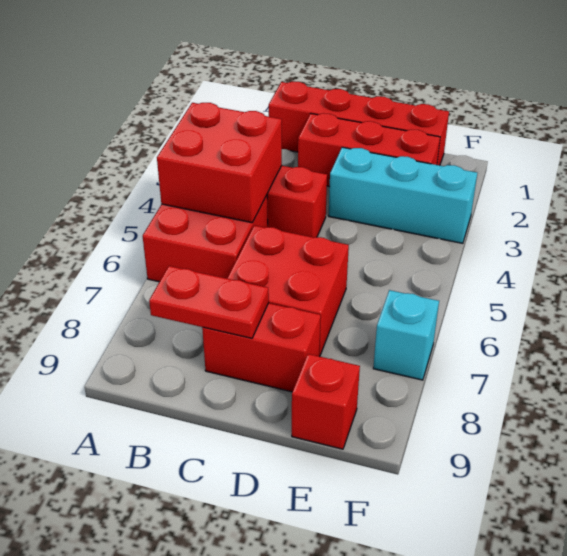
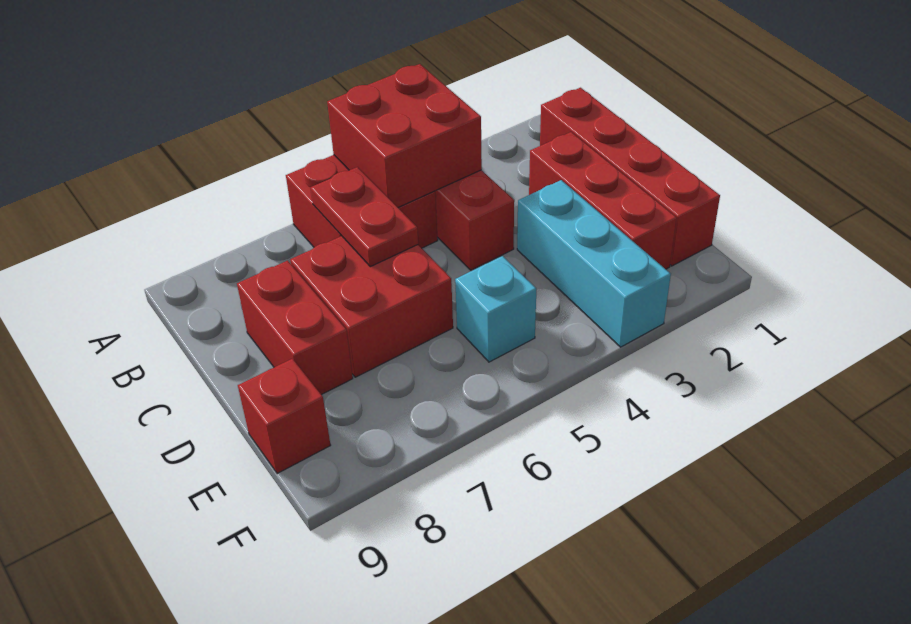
red 1x2 plate [149,266,269,338] -> red 1x2 plate moved to [310,167,418,267]
cyan 1x1 brick [373,290,439,380] -> cyan 1x1 brick moved to [455,256,536,362]

